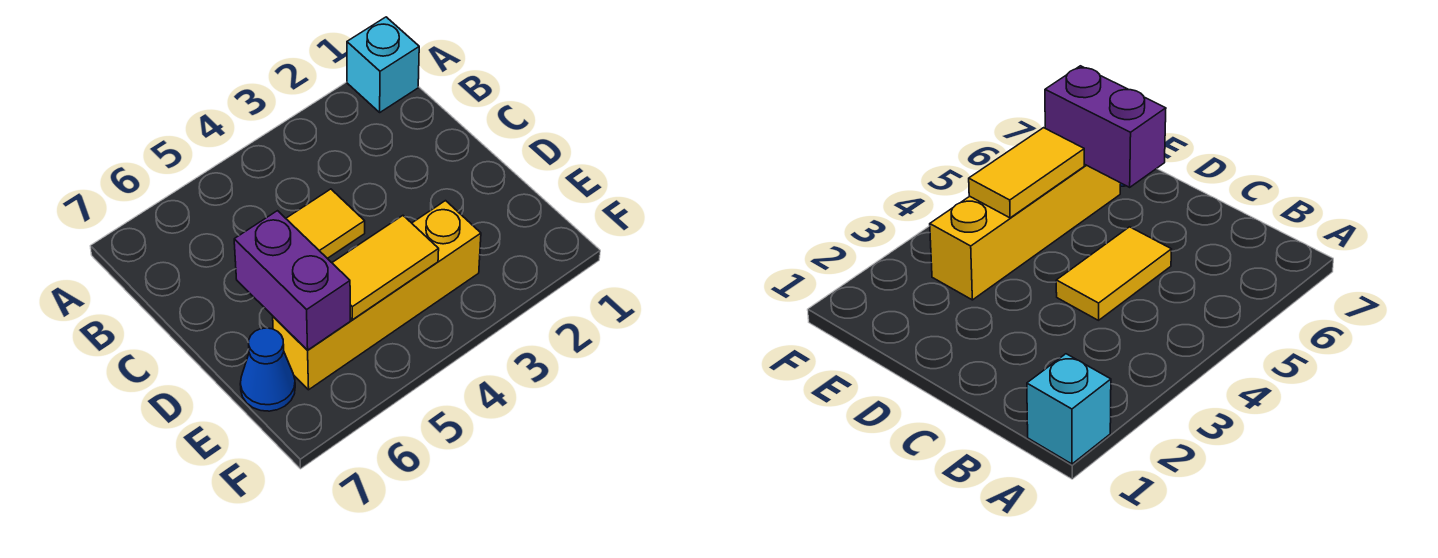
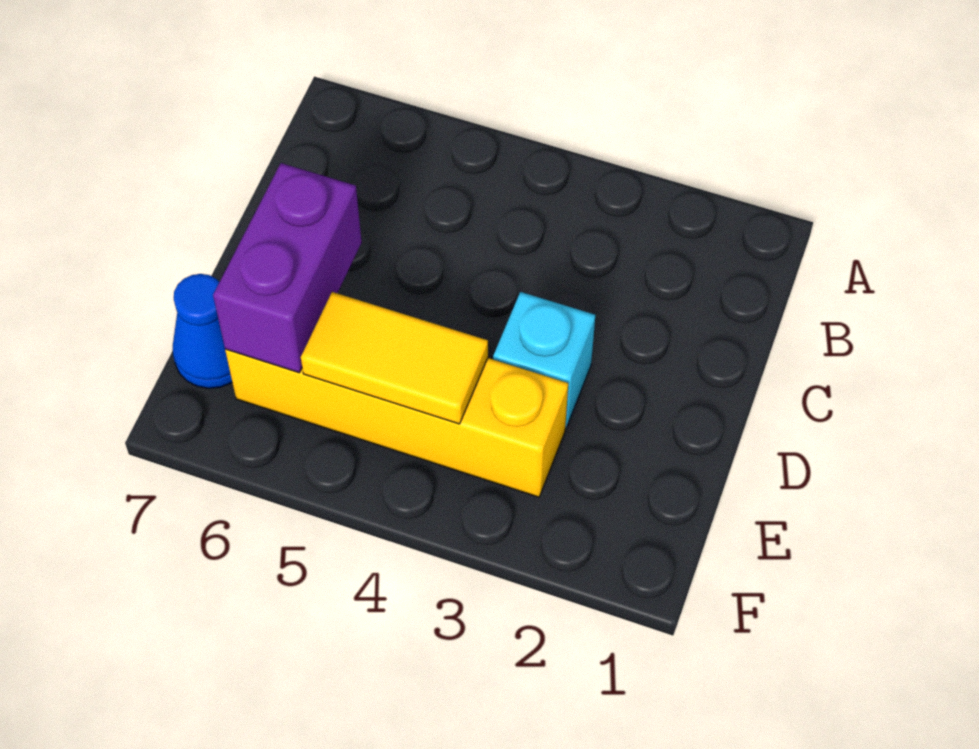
cyan 1x1 brick [347,17,419,112] -> cyan 1x1 brick moved to [493,292,595,428]
yellow 1x2 tile [286,189,365,258] -> none

